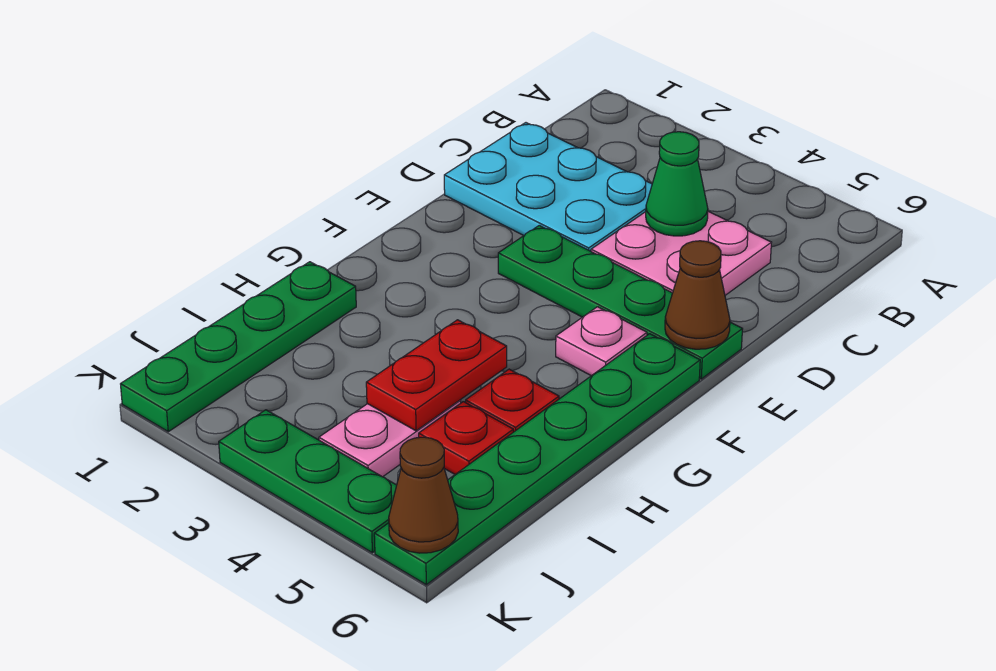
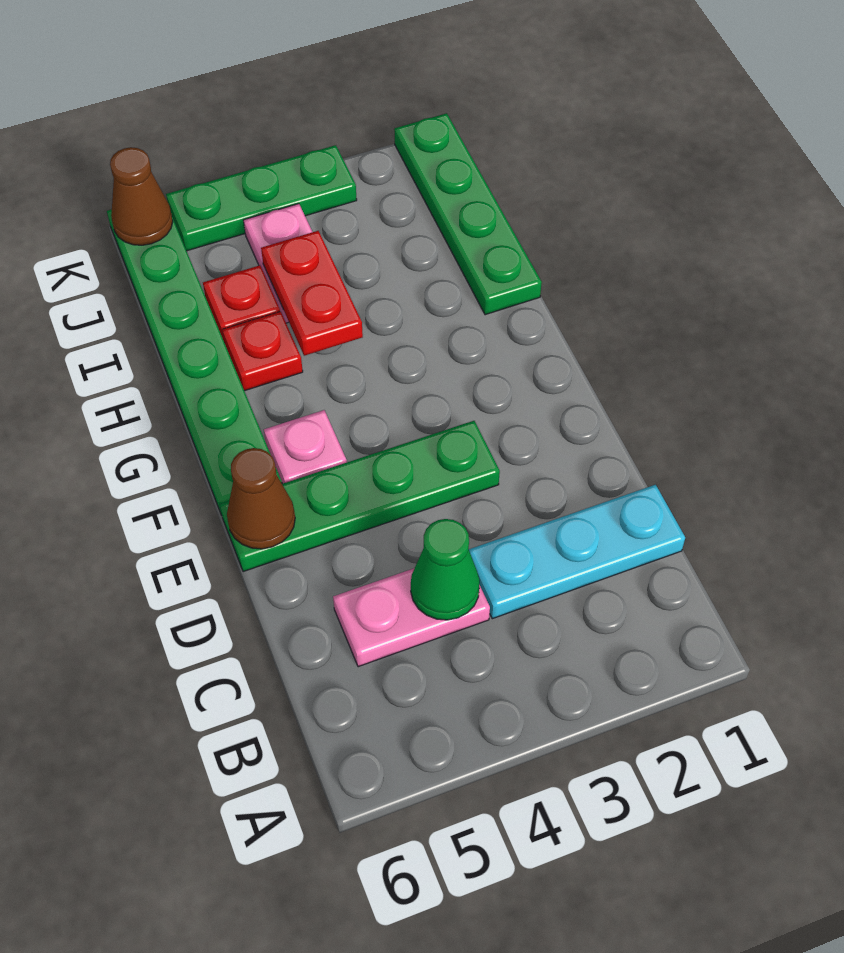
cyan 2x3 plate [444,123,652,251] -> cyan 1x3 plate [469,485,685,619]
pink 2x2 plate [591,211,772,295] -> pink 1x2 plate [333,568,490,667]

